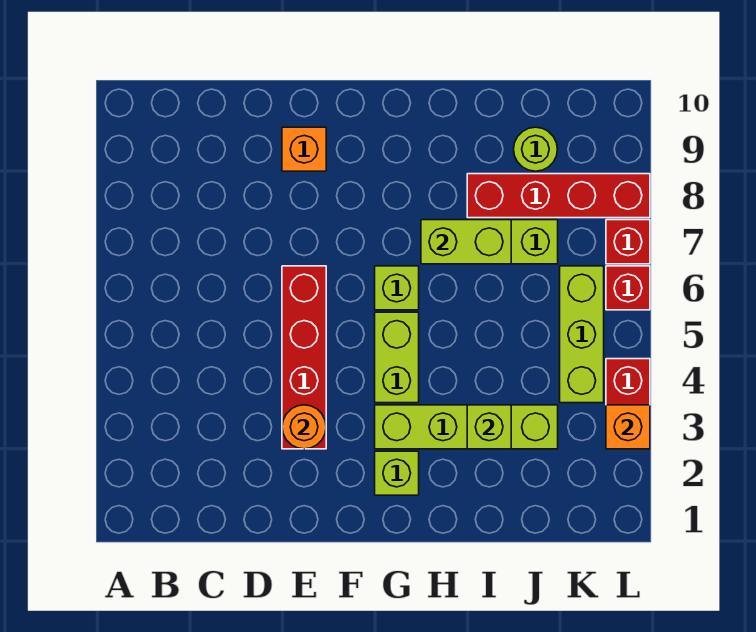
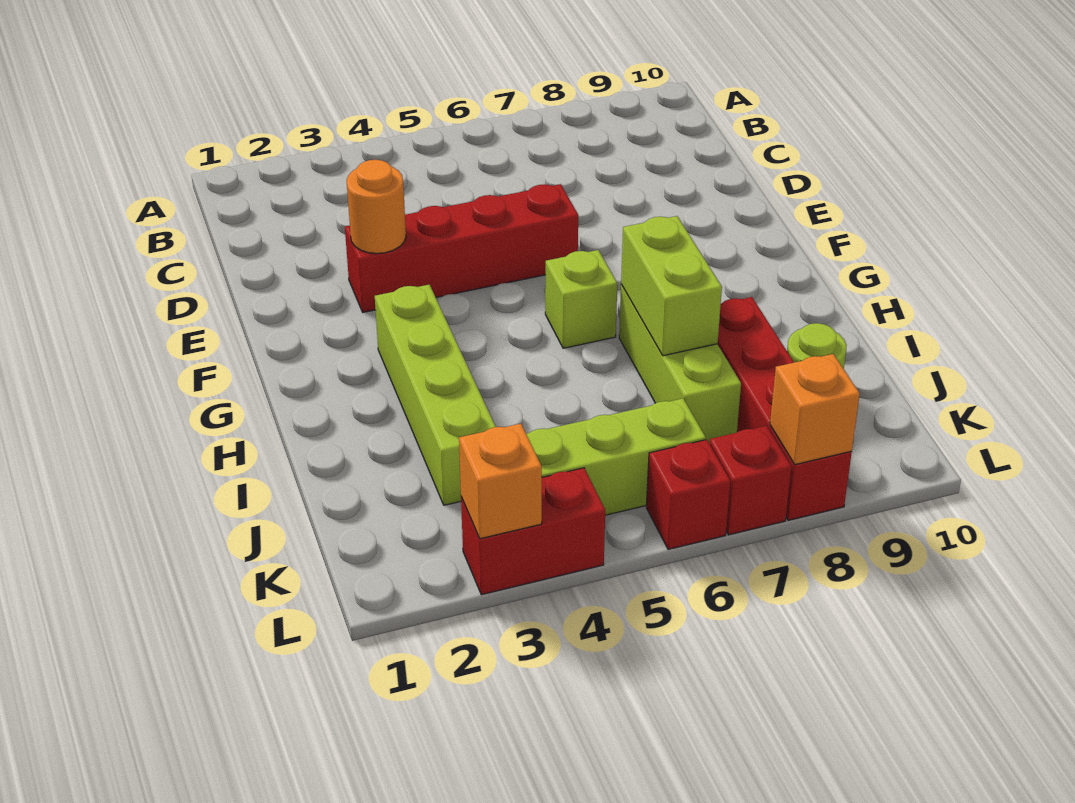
orange 1x1 brick [282,127,326,171] -> orange 1x1 brick moved to [770,354,860,465]
lime 1x1 brick [375,451,419,495] -> none
lime 1x2 brick [375,312,419,403] -> none
lime 1x1 brick [467,405,511,449] -> none

